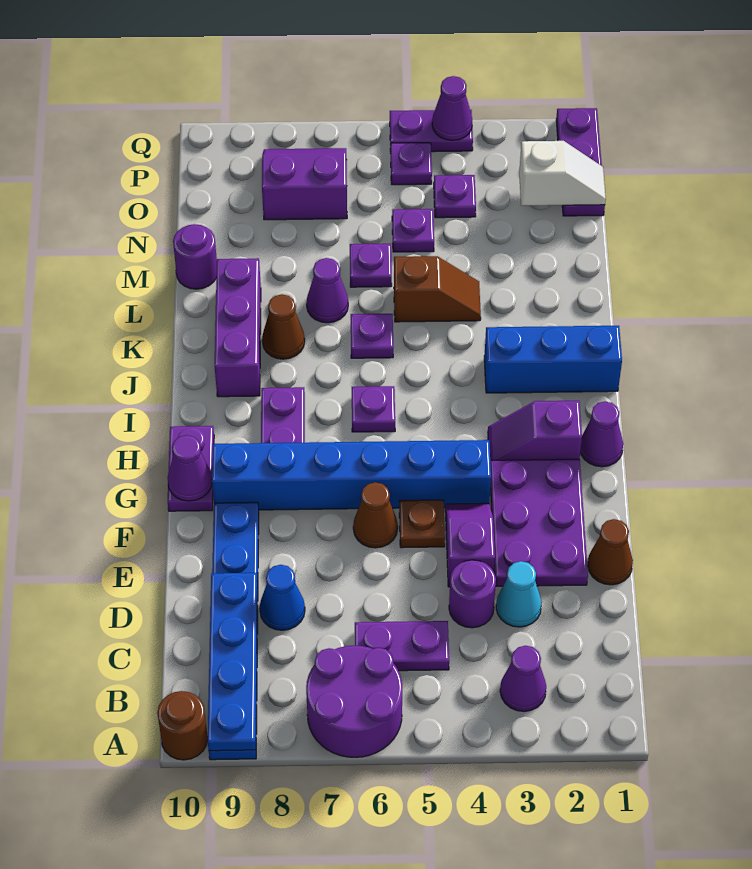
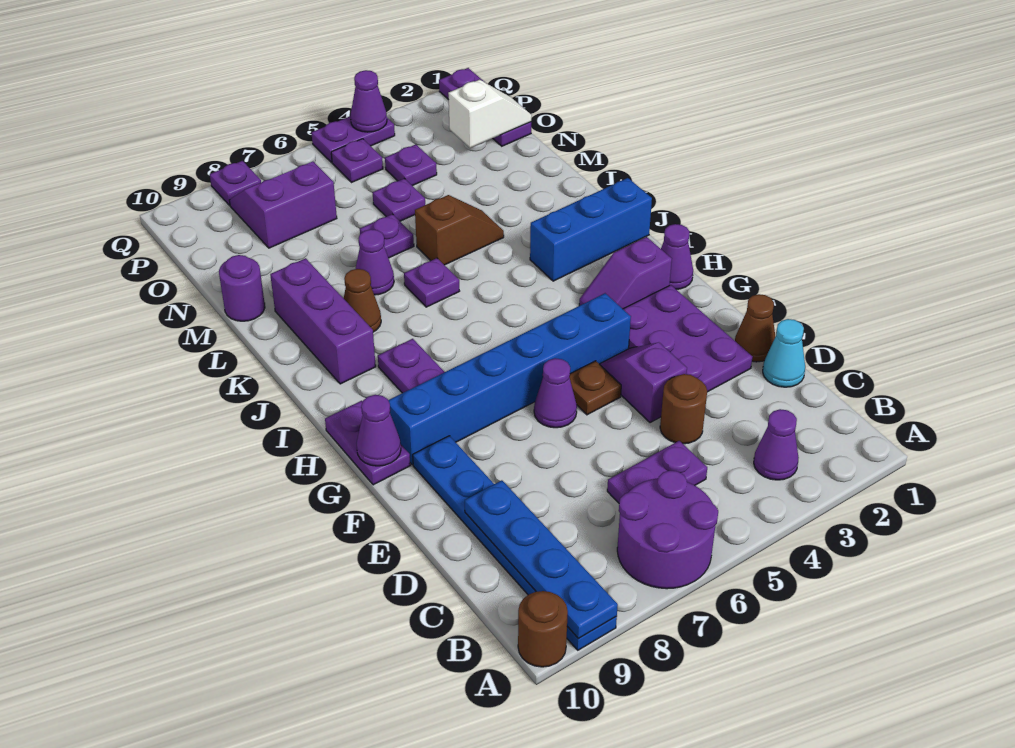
cyan 1x1 cone [496,561,542,627] -> cyan 1x1 cone moved to [763,319,805,387]
purple 1x1 round brick [449,560,496,628] -> brown 1x1 round brick [660,374,707,444]
blue 1x1 cone [260,565,305,630] -> none
brown 1x1 cone [353,482,398,548] -> purple 1x1 cone [534,358,577,428]
purple 1x1 plate [352,386,395,432] -> purple 1x1 plate moved to [210,161,261,205]

